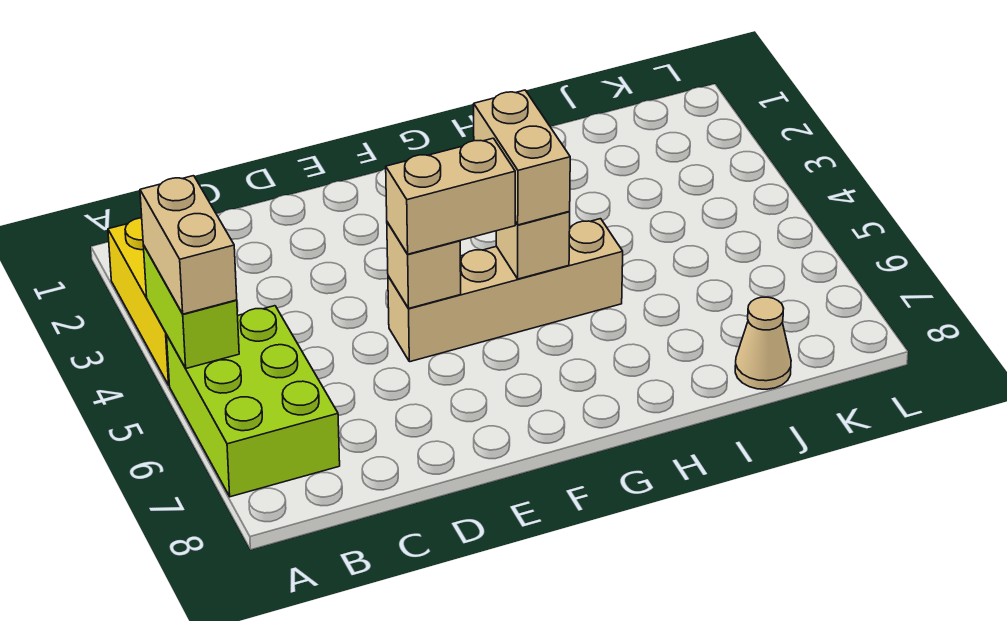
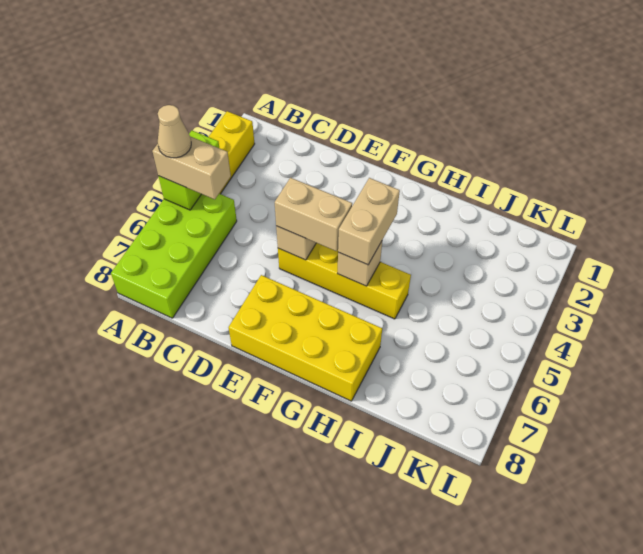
tan 1x2 brick [140,176,237,314] -> tan 1x2 brick turned to [152,136,231,199]
lime 2x3 brick [167,306,340,497] -> lime 2x4 brick [111,194,237,318]
tan 1x4 brick [388,219,623,362] -> yellow 1x4 brick [278,243,411,319]
none -> yellow 2x4 brick [229,275,382,401]
tan 1x1 cone [735,297,791,389] -> tan 1x1 cone moved to [158,105,191,158]

